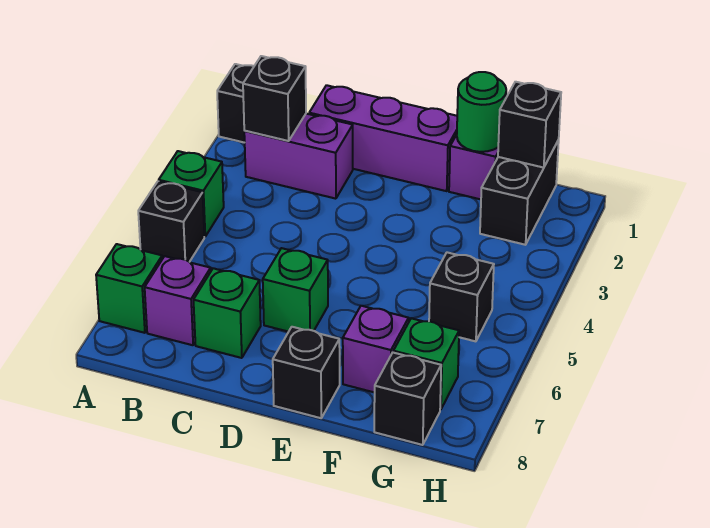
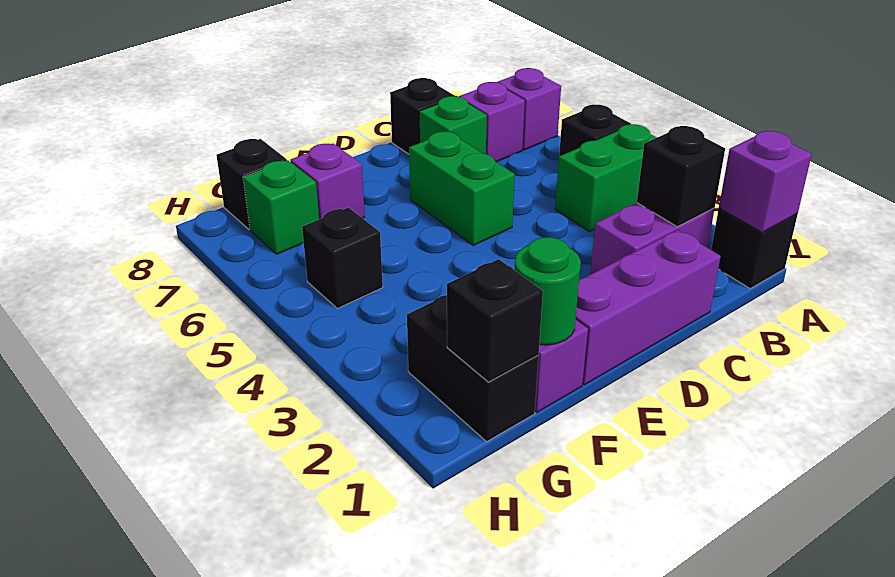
none -> purple 1x1 brick [719,131,812,232]
green 1x1 brick [159,151,224,237] -> green 1x2 brick [555,124,657,232]
green 1x1 brick [96,244,162,333] -> purple 1x1 brick [497,68,561,150]
green 1x1 brick [263,248,328,332] -> green 1x2 brick [409,132,515,245]
black 1x1 brick [273,327,340,418] -> black 1x1 brick moved to [390,78,455,154]

